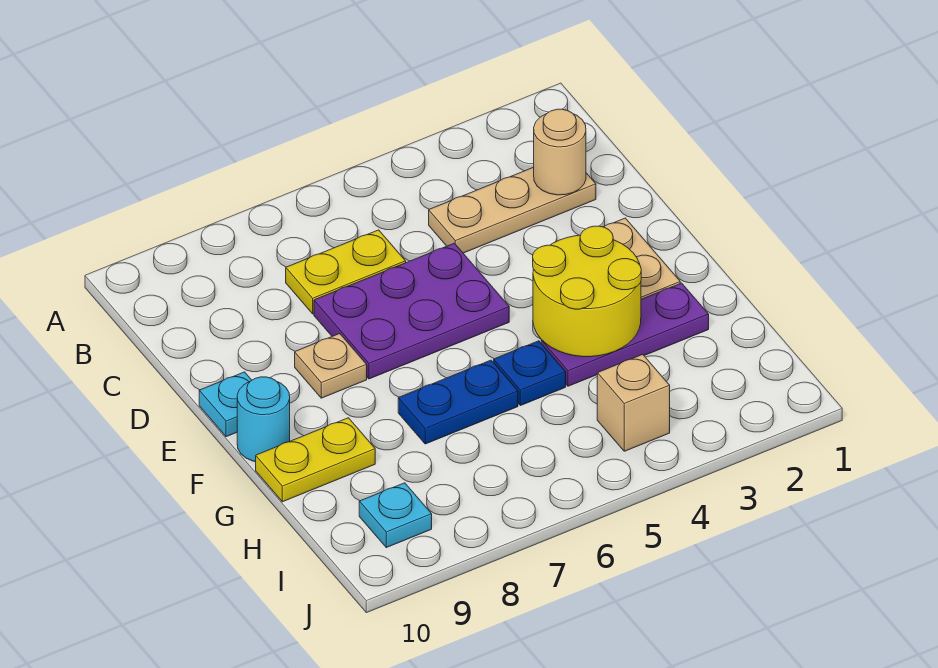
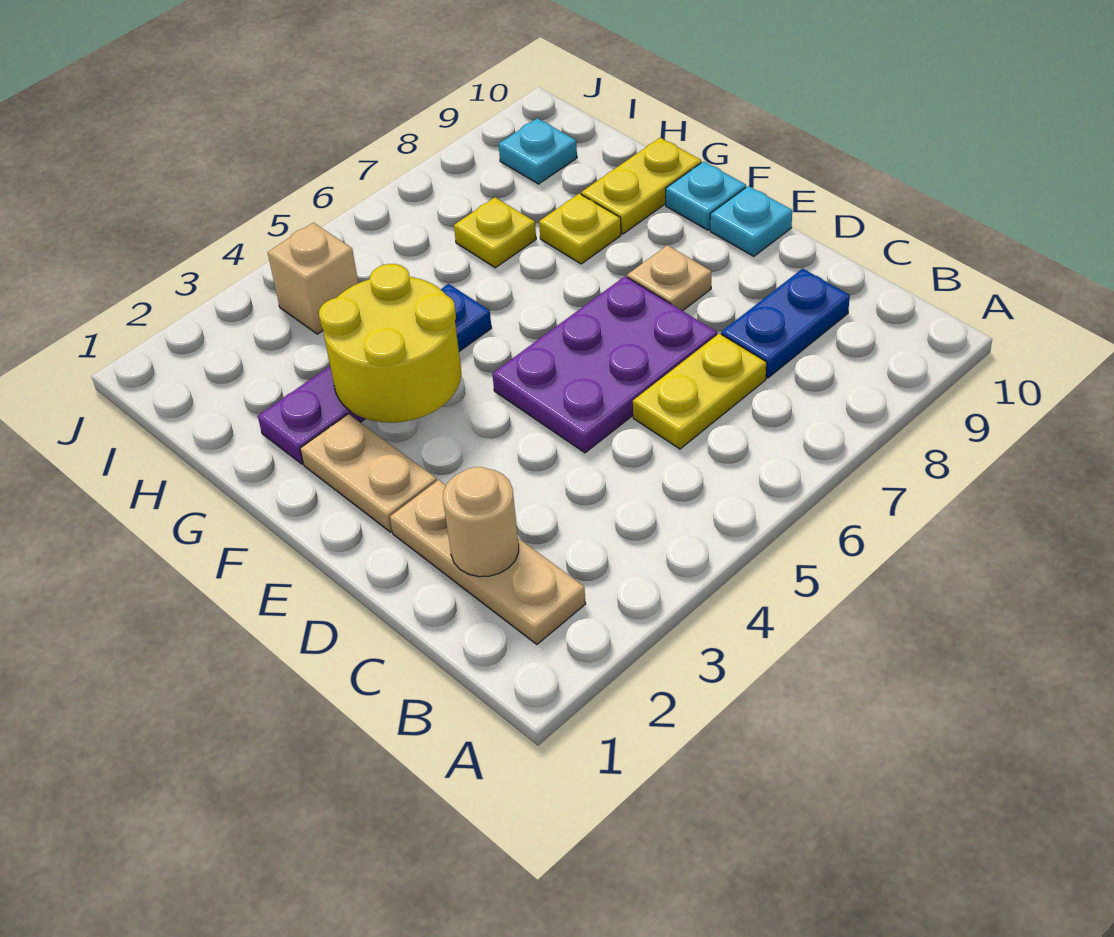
tan 1x3 plate [429,167,596,253] -> tan 1x3 plate turned to [390,480,586,644]
cyan 1x1 round brick [237,377,290,462] -> cyan 1x1 plate [666,161,746,230]
blue 1x2 plate [398,360,518,444] -> blue 1x2 plate moved to [721,269,850,378]
none -> yellow 1x1 plate [539,194,621,264]
none -> yellow 1x1 plate [454,198,536,268]

